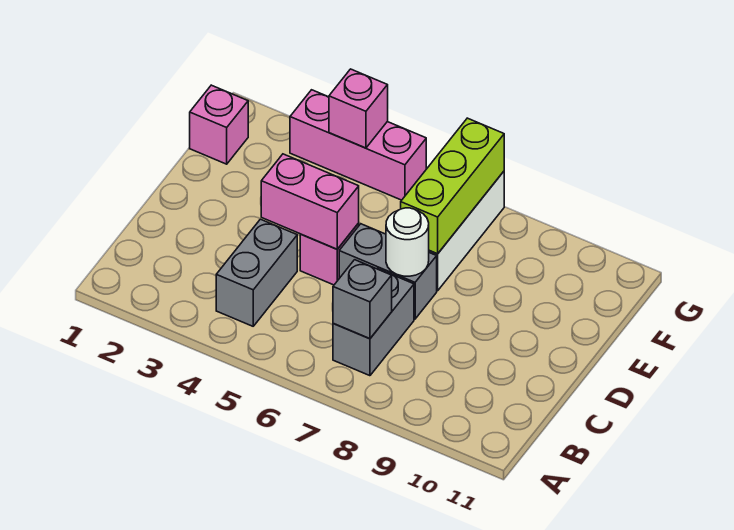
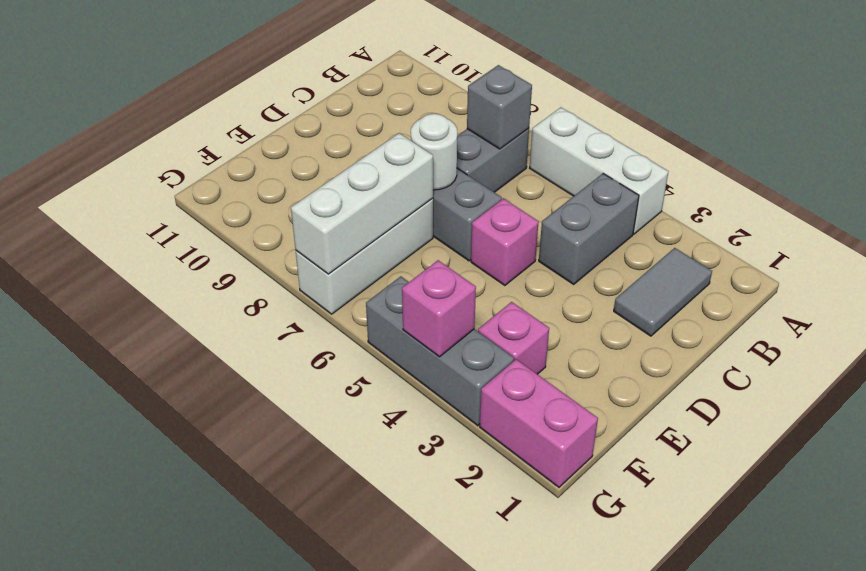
none -> white 1x3 brick [530,107,668,234]
none -> grey 1x2 tile [614,248,712,336]
pink 1x2 brick [261,154,359,249] -> pink 1x2 brick moved to [480,359,598,487]
lime 1x3 brick [401,118,504,254] -> white 1x3 brick [291,133,433,274]
pink 1x1 brick [190,85,248,164] -> pink 1x1 brick moved to [478,302,549,374]
pink 1x3 brick [290,90,426,200] -> grey 1x3 brick [366,276,514,426]

